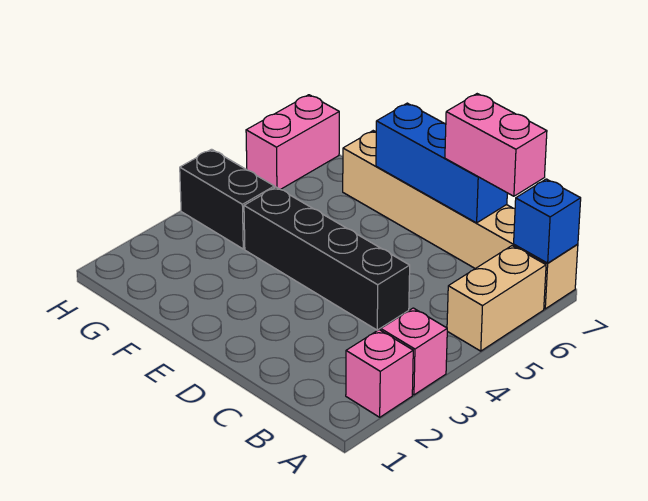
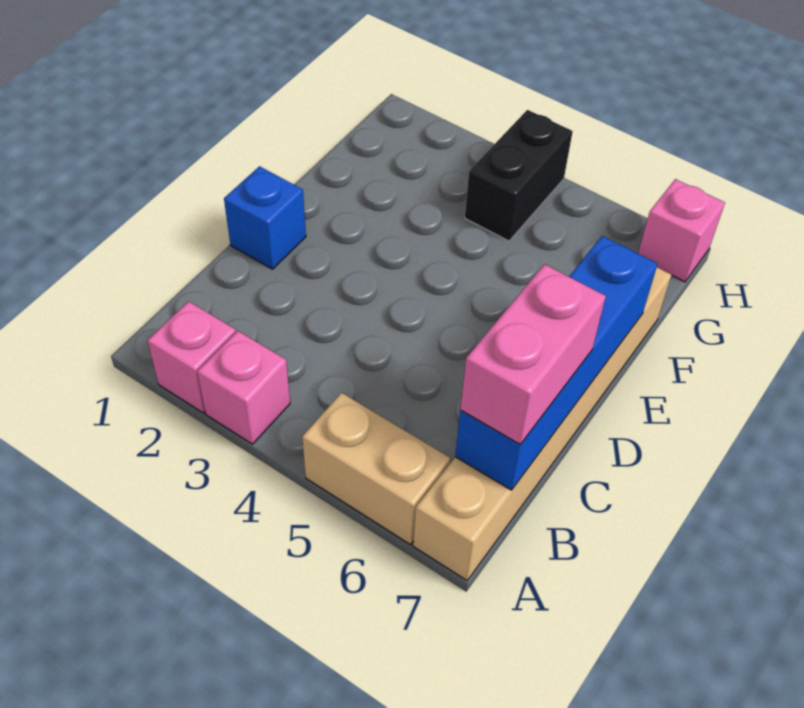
blue 1x1 brick [514,179,581,263] -> blue 1x1 brick moved to [224,166,306,269]
black 1x4 brick [244,187,410,330] -> none
blue 1x3 brick [376,103,507,223] -> blue 1x4 brick [455,236,657,490]
pink 1x2 brick [246,95,339,189] -> pink 1x1 brick [638,179,725,282]

